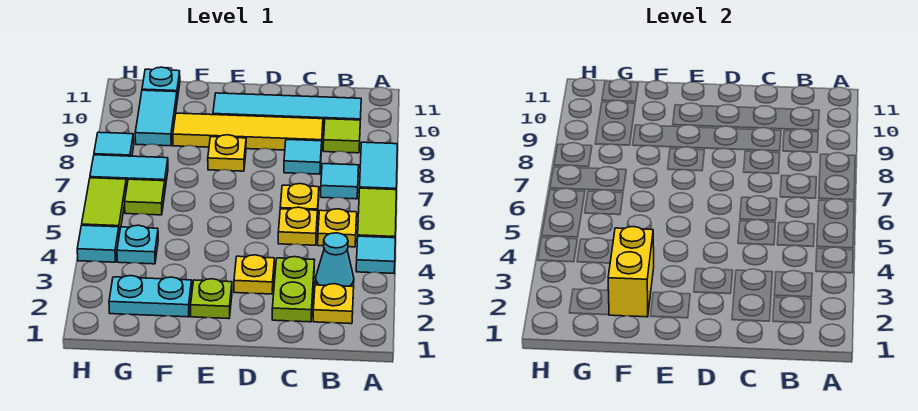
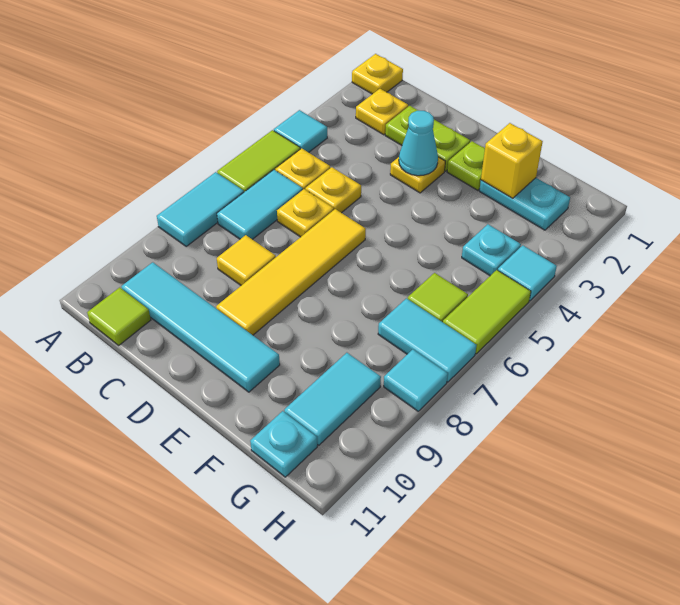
cyan 1x1 cone [315,233,354,287] -> cyan 1x1 cone moved to [399,111,438,176]
cyan 1x1 tile [321,164,359,199] -> cyan 1x2 tile [217,170,303,239]
lime 1x1 tile [323,119,360,153] -> lime 1x1 tile moved to [87,287,151,345]
lime 1x2 plate [272,257,315,322] -> lime 1x2 plate turned to [385,106,470,171]
cyan 1x1 tile [284,140,322,174] -> yellow 1x1 tile [217,235,276,285]
yellow 1x4 tile [173,113,323,150] -> yellow 1x4 tile turned to [216,209,366,335]
yellow 1x1 plate [208,135,246,171] -> yellow 1x1 plate moved to [352,54,403,94]
yellow 1x2 brick [608,227,654,317] -> yellow 1x1 brick [481,123,543,198]

